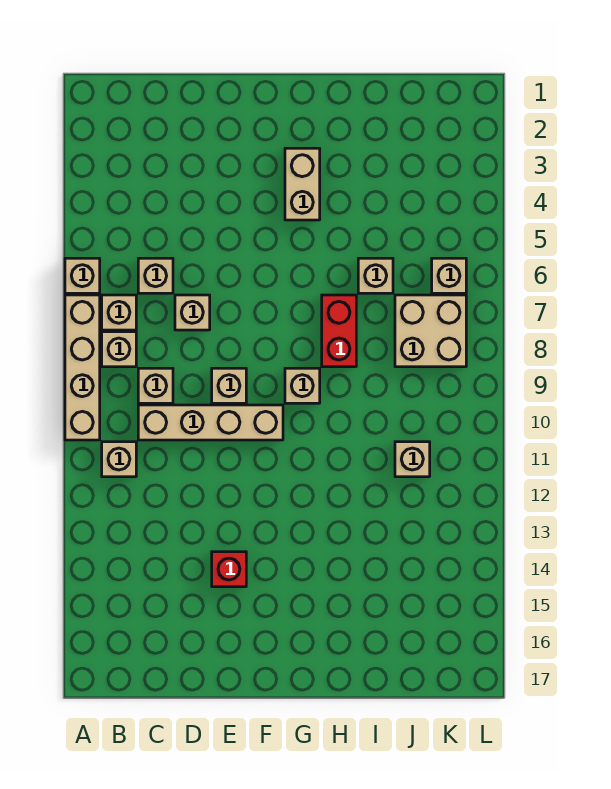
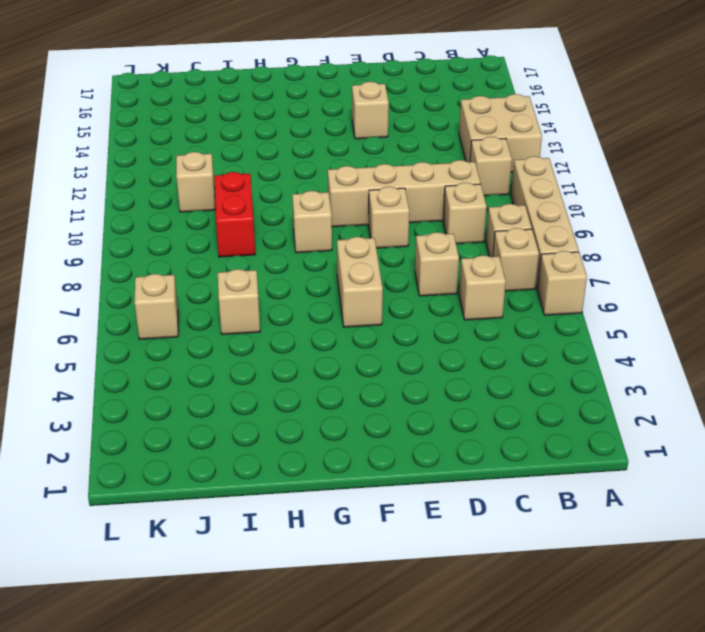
red 1x1 brick [212,552,246,587] -> tan 1x1 brick [352,82,389,139]
tan 1x2 brick [285,148,320,220] -> tan 1x2 brick moved to [337,237,383,327]
red 1x2 brick [322,295,356,367] -> red 1x2 brick moved to [214,172,255,257]
tan 2x2 brick [395,295,466,367] -> tan 2x2 brick moved to [459,94,542,172]

